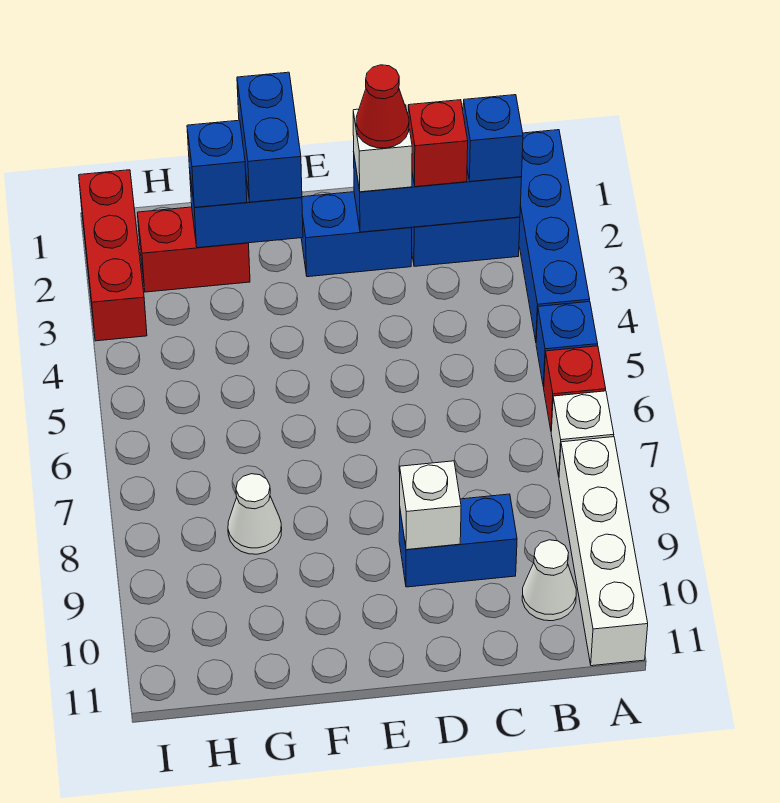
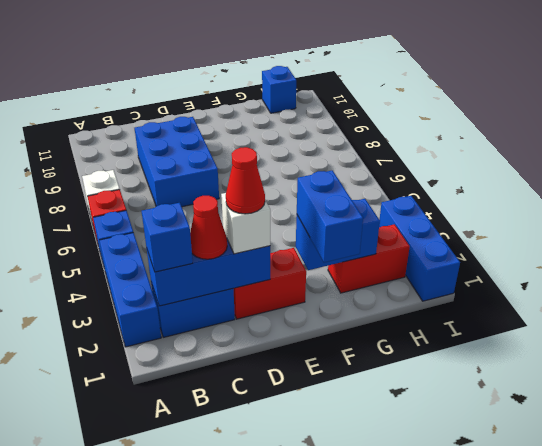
blue 1x4 brick [519,130,590,341] -> blue 1x3 brick [99,233,161,347]
white 1x4 brick [559,437,648,666] -> none
white 1x1 cone [522,540,576,621] -> none
red 1x1 brick [408,100,468,187] -> red 1x1 cone [190,196,227,259]
blue 1x2 brick [399,494,517,587] -> blue 2x3 brick [135,117,219,207]
blue 1x2 brick [301,192,412,277] -> red 1x2 brick [233,248,306,319]
white 1x1 brick [400,461,461,550] -> none
blue 1x1 brick [187,120,247,207] -> blue 1x1 brick moved to [262,66,296,113]
white 1x1 cone [228,474,282,554] -> none
red 1x3 brick [79,170,147,341] -> blue 1x3 brick [379,196,460,301]

